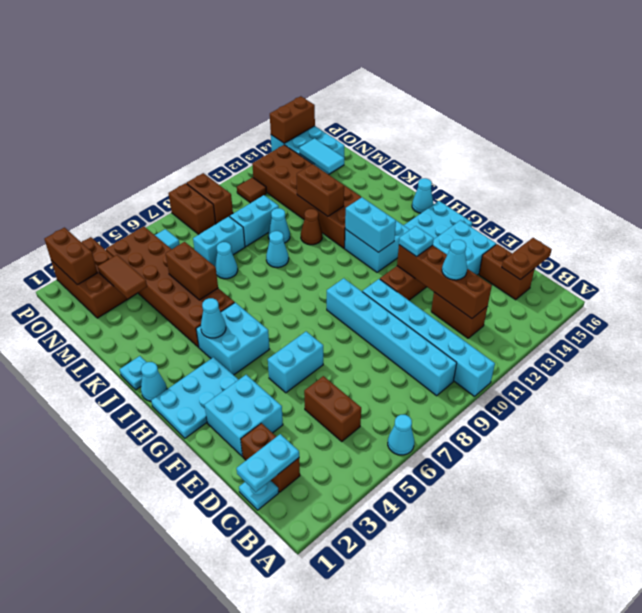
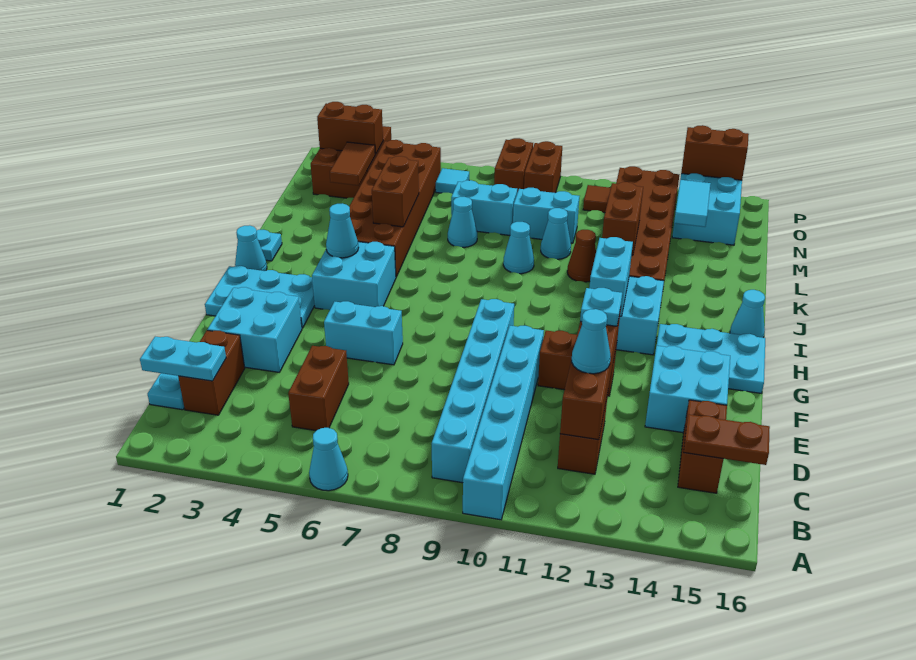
brown 1x2 brick [44,228,97,285] -> brown 1x2 brick turned to [317,102,383,154]

